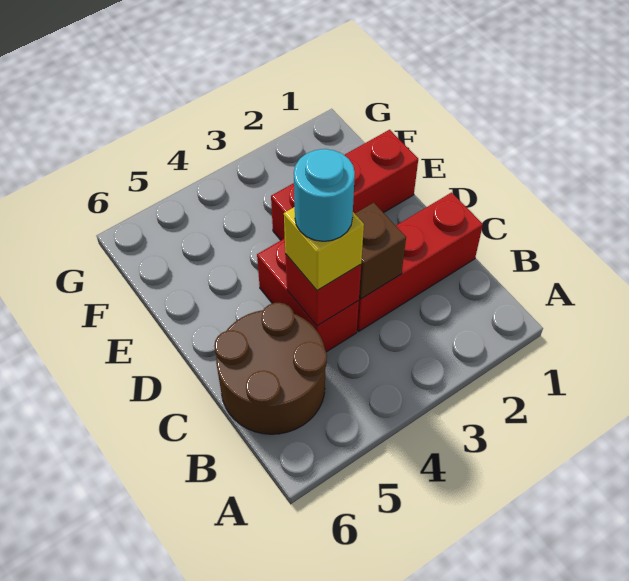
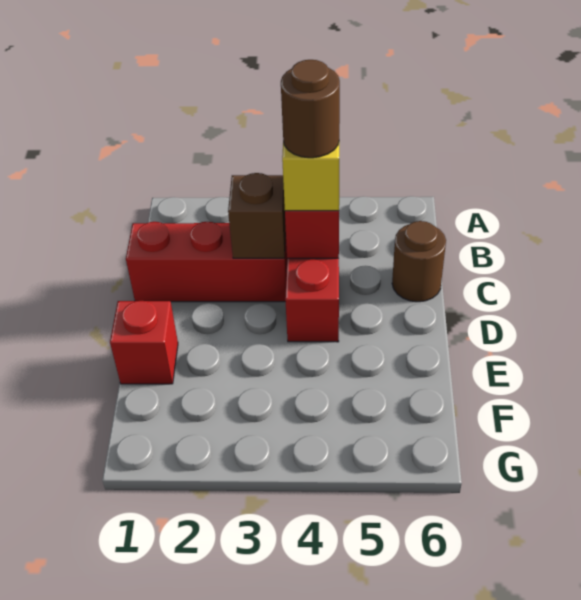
brown 2x2 round brick [214,302,327,434] -> brown 1x1 round brick [392,221,446,302]
cyan 1x1 round brick [294,149,355,241] -> brown 1x1 round brick [281,60,340,158]
red 1x3 brick [271,130,418,240] -> red 1x1 brick [110,301,178,384]

